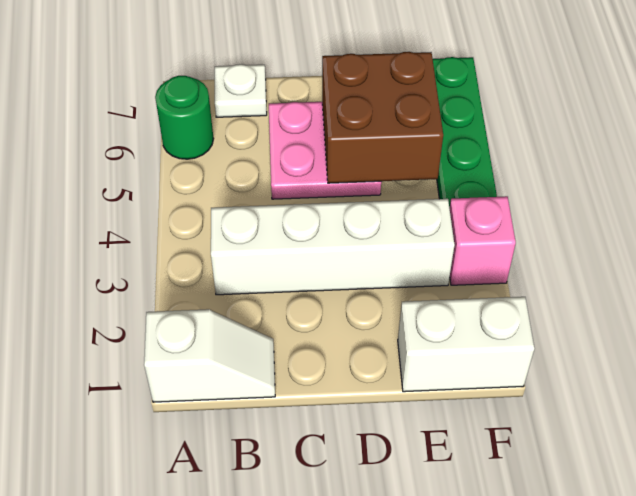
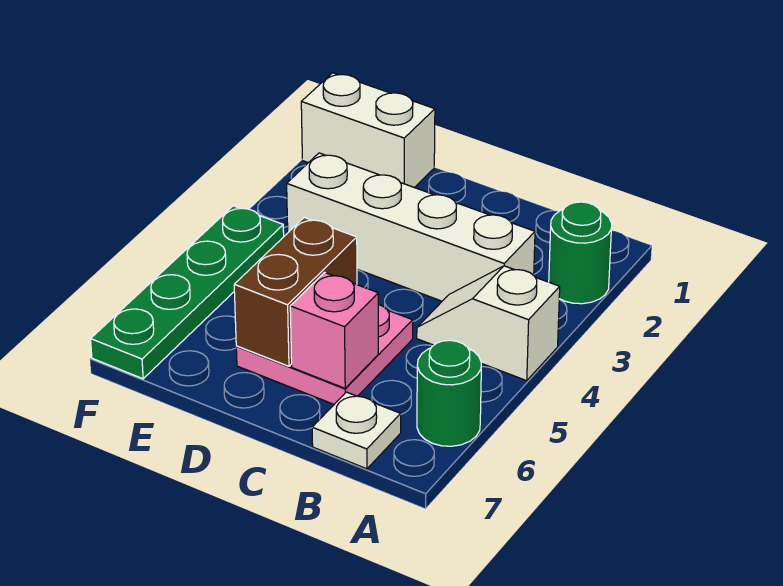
white 1x2 slope [144,309,275,402] -> white 1x2 slope moved to [417,266,560,381]
none -> green 1x1 round brick [549,202,612,304]
brown 2x2 brick [322,52,443,183] -> brown 1x2 brick [234,217,357,366]
pink 1x1 brick [450,196,516,285] -> pink 1x1 brick moved to [290,273,378,388]

